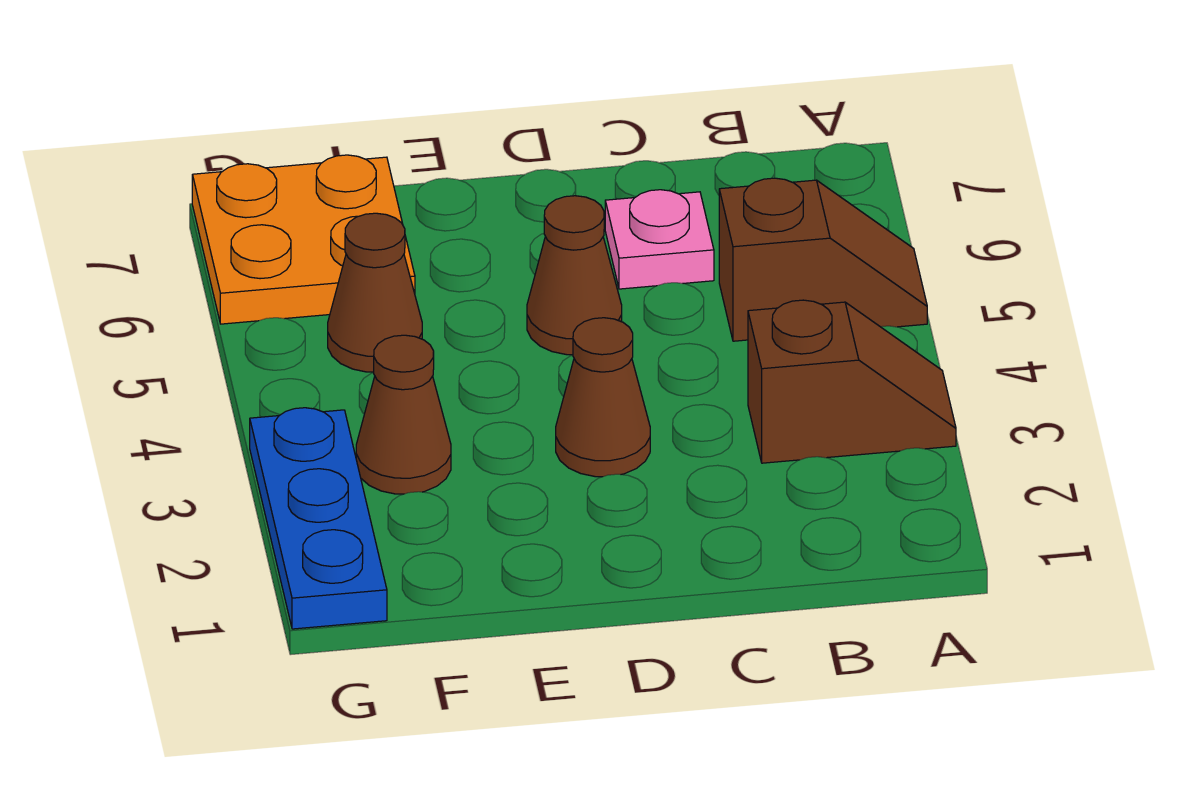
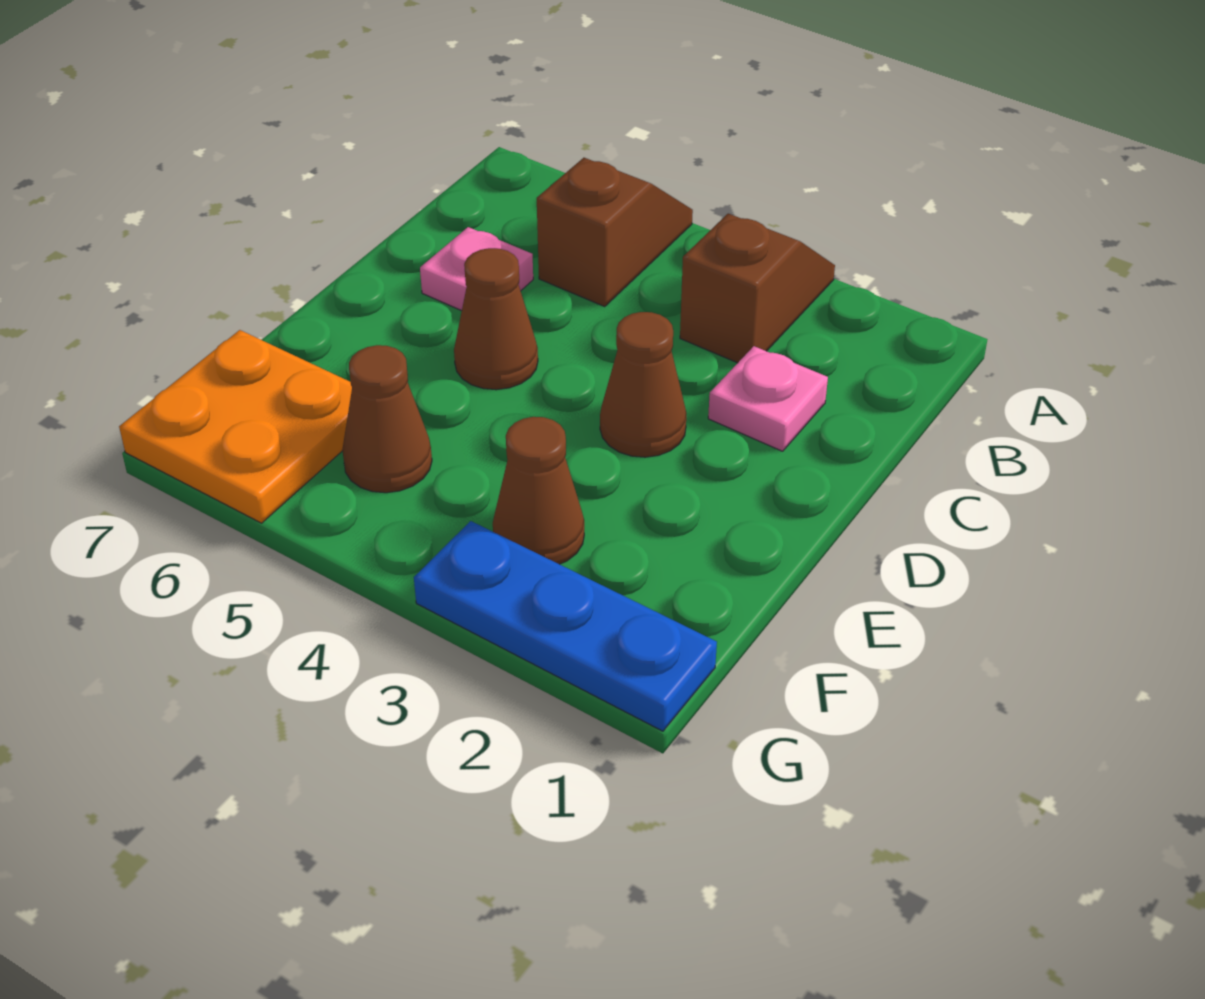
none -> pink 1x1 plate [708,346,828,451]

